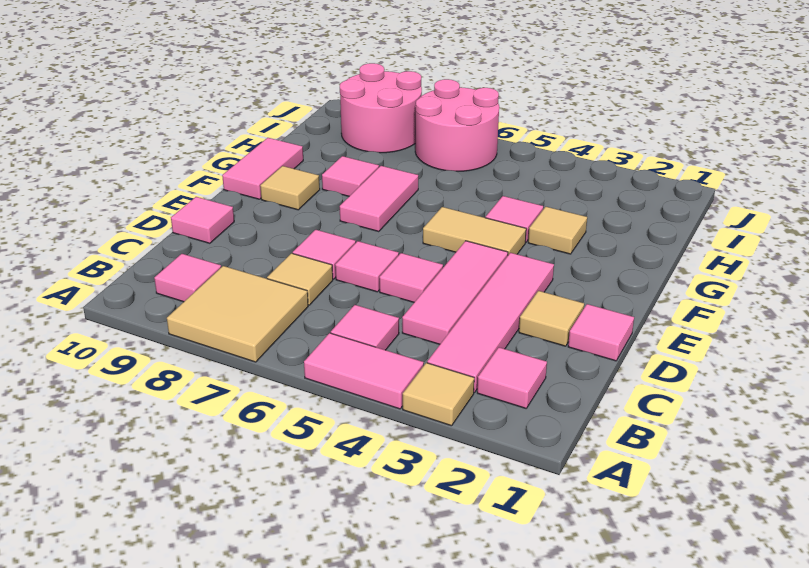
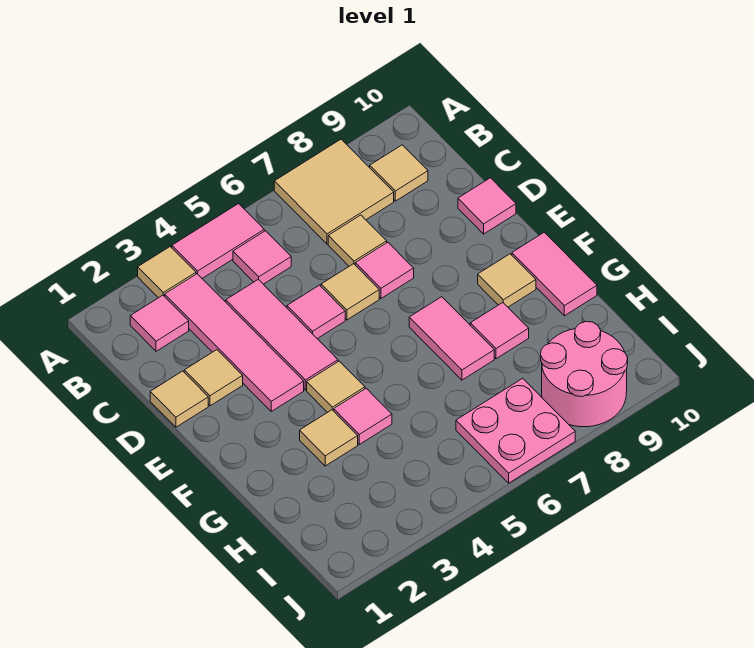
pink 1x1 tile [154,254,221,302] -> tan 1x1 tile [370,145,428,201]
pink 1x1 tile [568,304,634,361] -> tan 1x1 tile [150,371,208,427]
pink 1x1 tile [335,241,399,292] -> tan 1x1 tile [321,264,379,320]
tan 1x2 tile [423,207,526,255] -> tan 1x1 tile [307,361,365,413]
pink 2x2 round brick [415,79,499,171] -> pink 2x2 plate [456,378,575,483]

